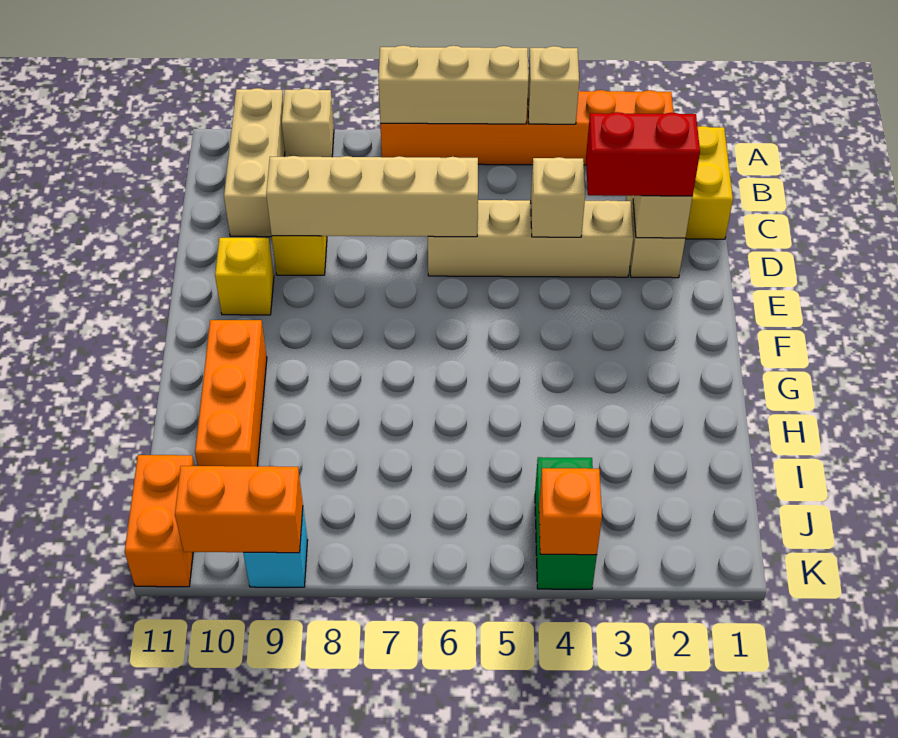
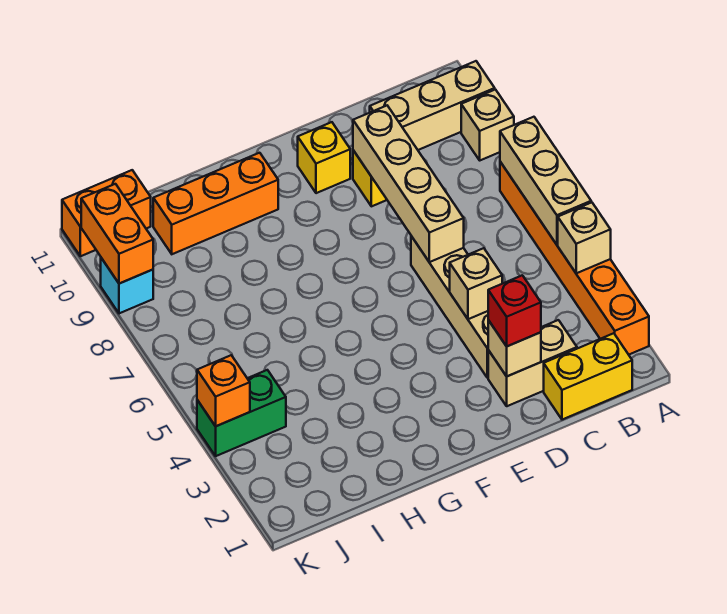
red 1x2 brick [586,112,700,196] -> red 1x1 brick [488,275,541,346]

